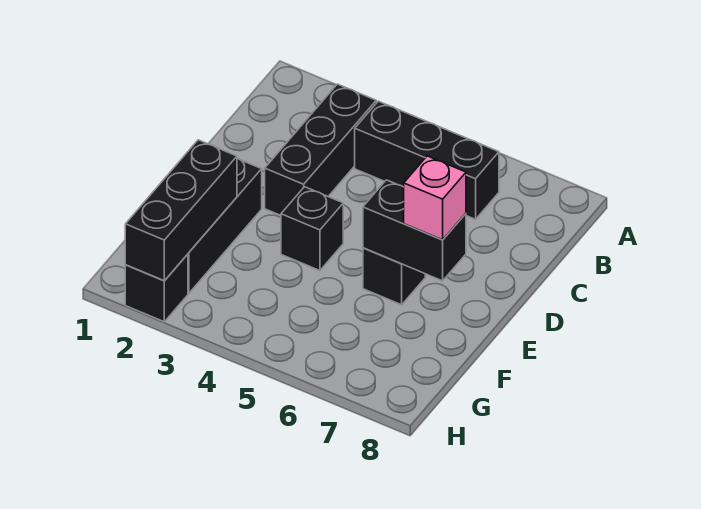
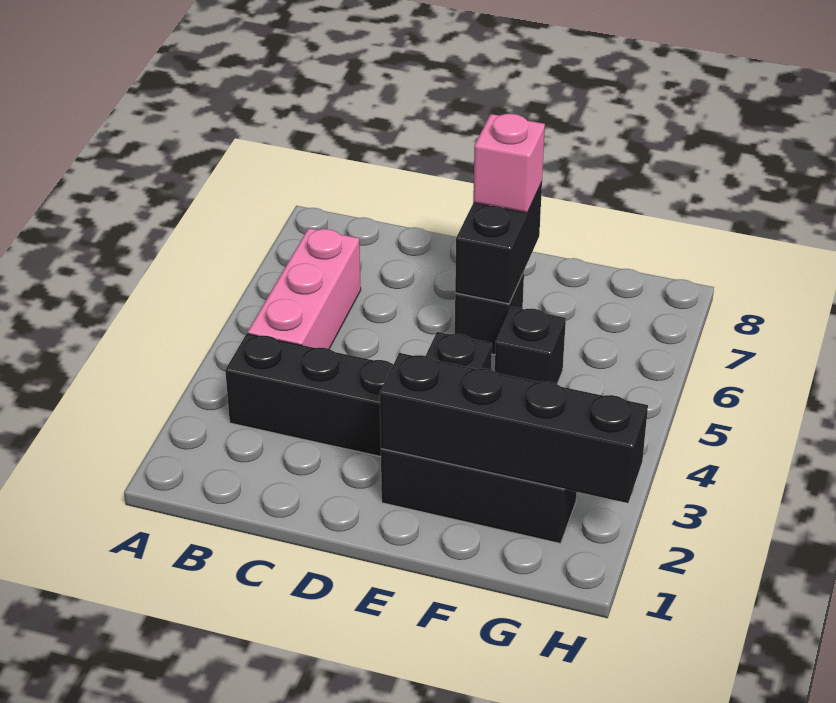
black 1x3 brick [355,101,499,219] -> pink 1x3 brick [248,228,361,349]
black 1x3 brick [125,140,237,281] -> black 1x4 brick [380,353,648,503]
black 1x1 brick [125,254,188,322] -> black 1x1 brick moved to [495,307,566,384]

